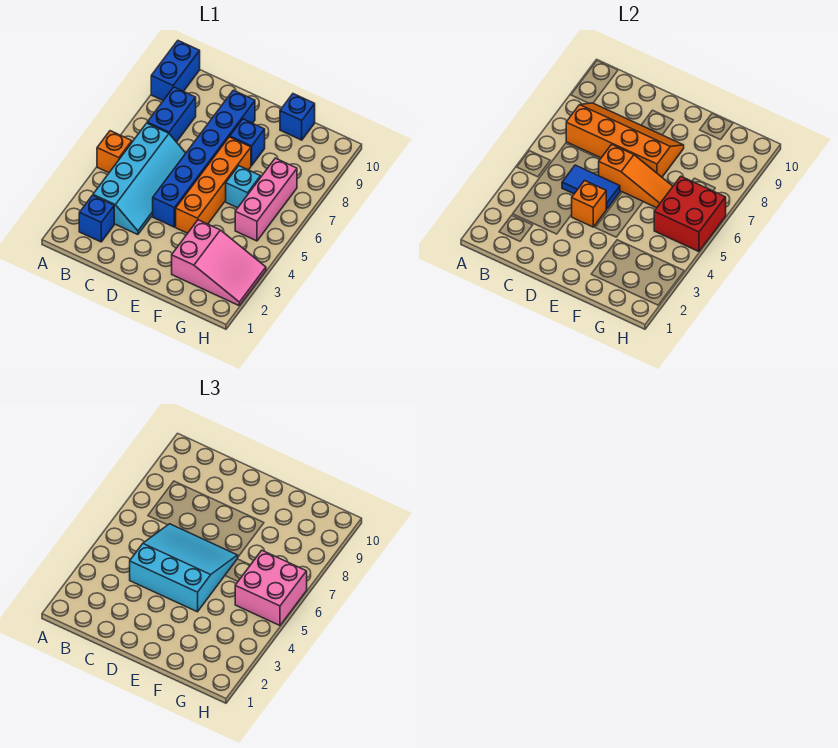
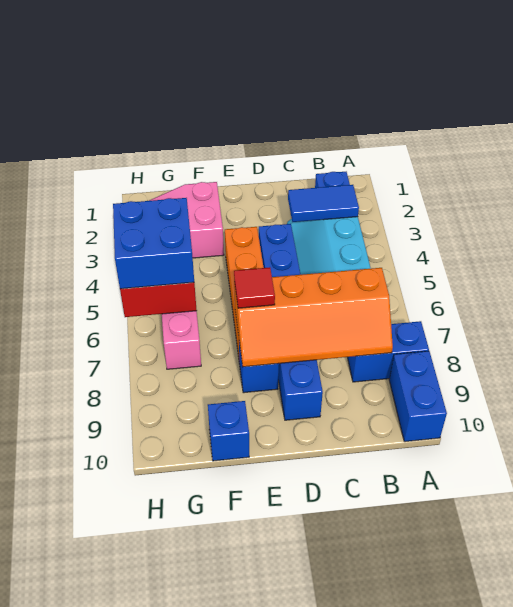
orange 1x1 brick [97,131,132,173] -> none
blue 1x2 brick [147,87,196,142] -> blue 1x2 brick turned to [348,321,429,382]
cyan 3x3 slope [130,524,238,612] -> none
blue 1x2 tile [562,165,620,209] -> blue 1x2 tile moved to [288,185,359,222]
orange 1x1 brick [572,181,606,227] -> none
orange 1x3 slope [599,144,673,208] -> none
none -> red 1x1 tile [234,267,275,308]
cyan 1x1 brick [226,166,261,208] -> none
pink 2x2 brick [235,550,307,625] -> blue 2x2 brick [113,198,194,289]

